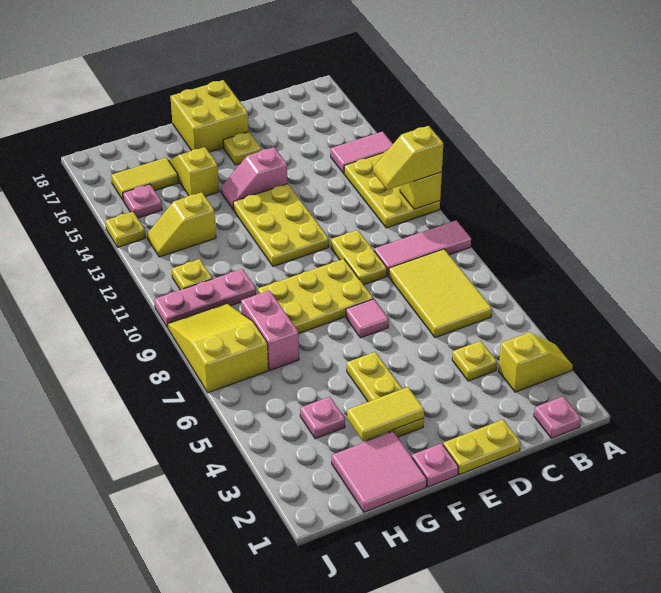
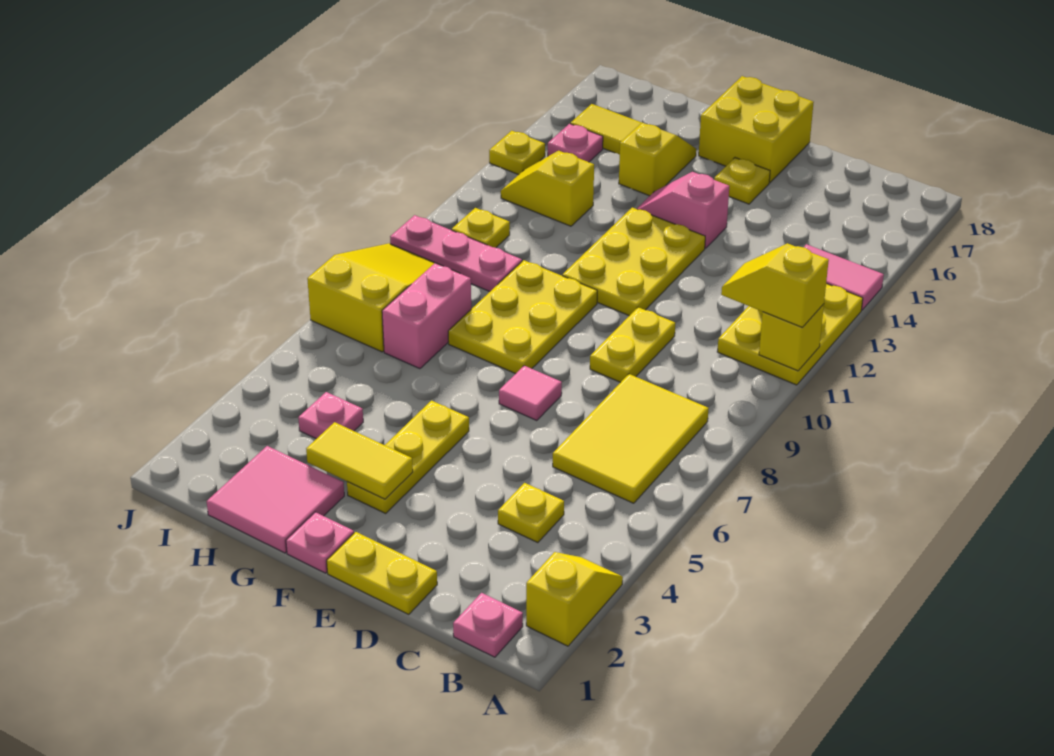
yellow 1x2 slope [499,332,573,392] -> yellow 1x2 slope turned to [526,552,623,646]
pink 1x3 tile [374,220,471,276] -> none
yellow 2x3 plate [258,259,373,333] -> yellow 2x3 plate turned to [448,260,597,374]

